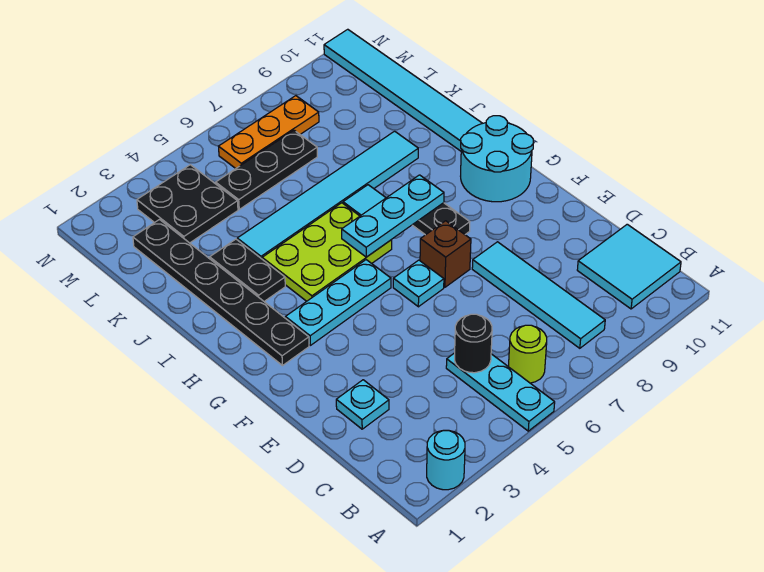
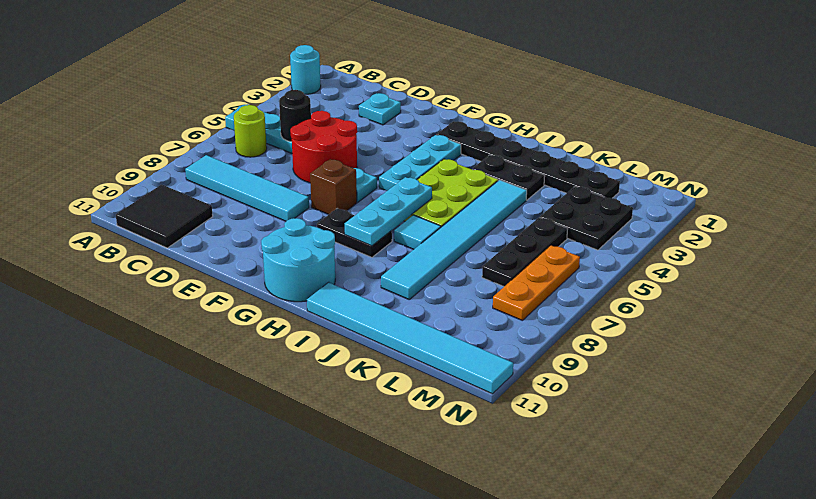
cyan 2x2 tile [577,224,681,309] -> black 2x2 tile [116,184,213,248]
none -> red 2x2 round brick [290,111,357,183]

